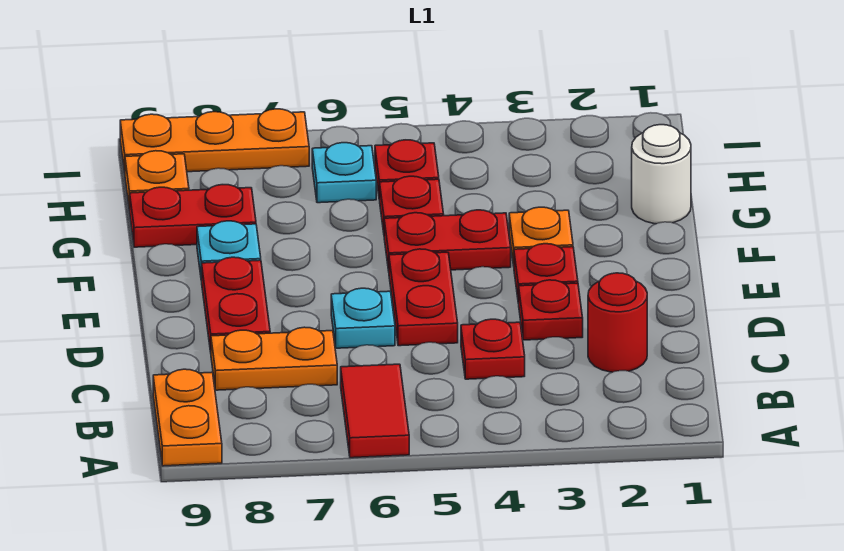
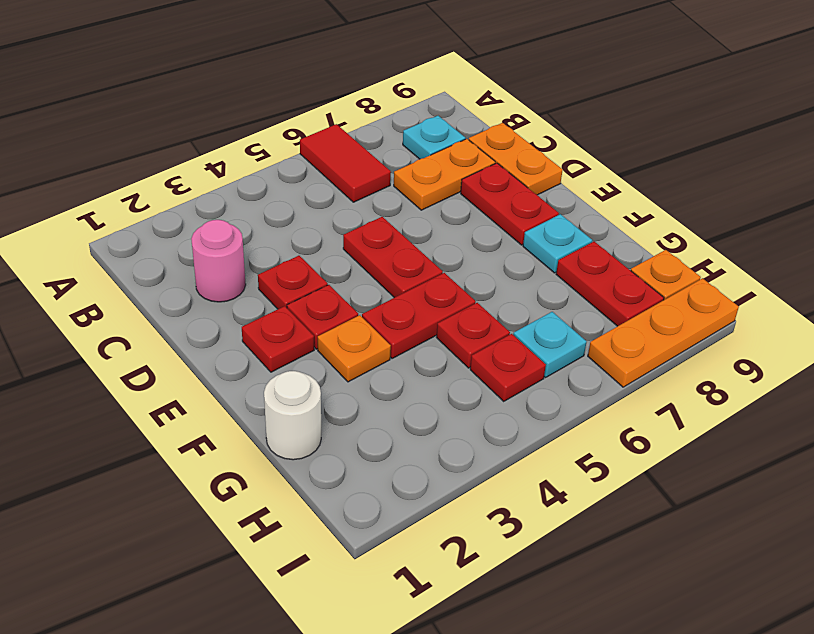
orange 1x2 plate [153,369,222,466] -> orange 1x2 plate moved to [469,123,562,195]
red 1x1 round brick [588,273,647,372] -> pink 1x1 round brick [191,220,246,302]
red 1x1 plate [461,319,525,379] -> red 1x1 plate moved to [242,306,314,372]
cyan 1x1 plate [331,288,395,348] -> cyan 1x1 plate moved to [403,116,465,159]
red 1x2 plate [130,185,256,247] -> red 1x2 plate turned to [556,241,664,326]

